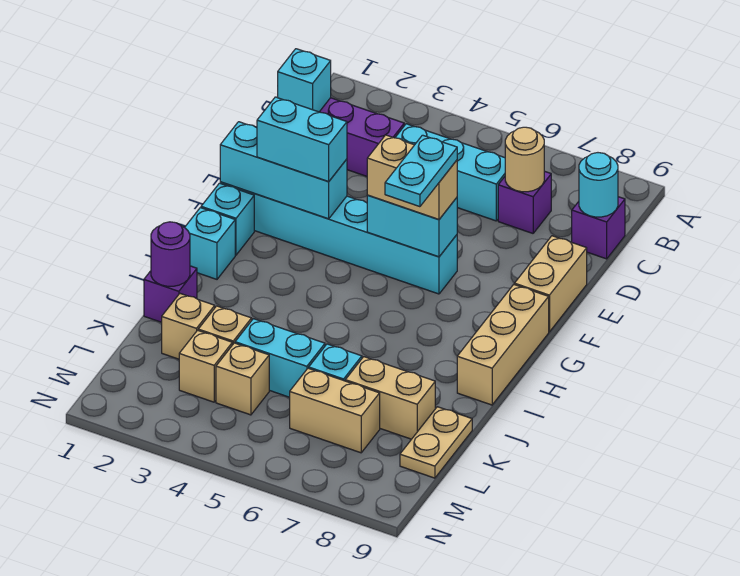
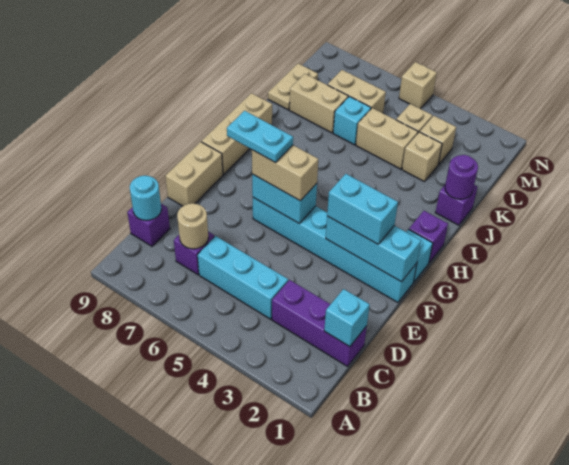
cyan 1x2 plate [385,135,457,207] -> cyan 1x2 plate turned to [227,111,293,163]
cyan 1x1 brick [185,208,235,279] -> purple 1x1 brick [409,211,448,263]
tan 1x1 brick [162,294,215,359] -> tan 1x1 brick moved to [399,62,437,109]
cyan 1x2 brick [235,319,325,397] -> tan 1x2 brick [356,108,418,169]

